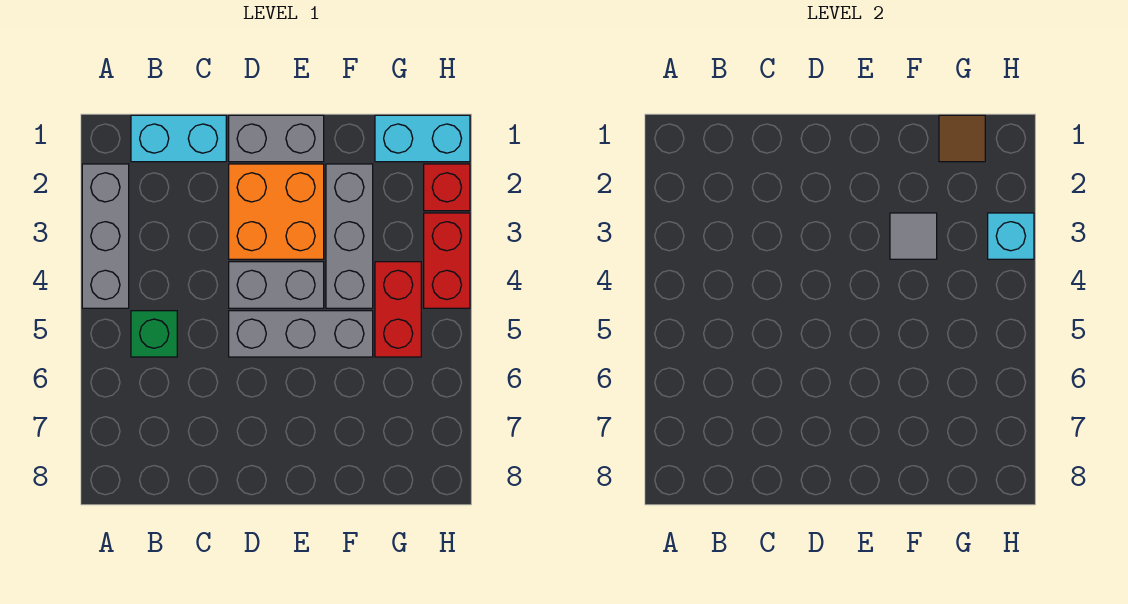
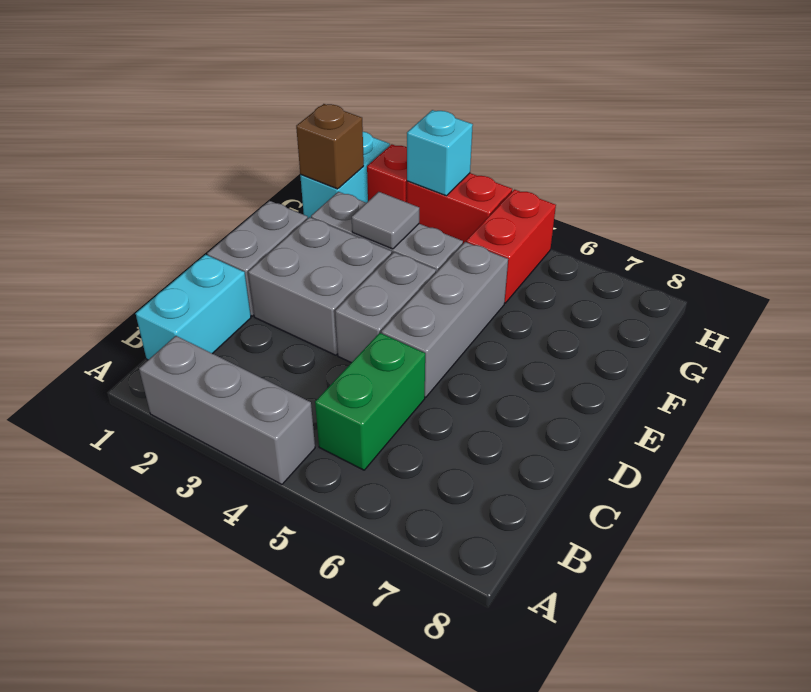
green 1x1 brick [131,311,177,357] -> green 1x2 brick [315,333,425,470]
orange 2x2 brick [229,164,324,259] -> grey 2x2 brick [248,217,392,355]
brown 1x1 tile [939,115,985,162] -> brown 1x1 brick [296,104,364,189]
red 1x2 brick [375,262,421,357] -> red 1x2 brick turned to [466,190,556,303]

